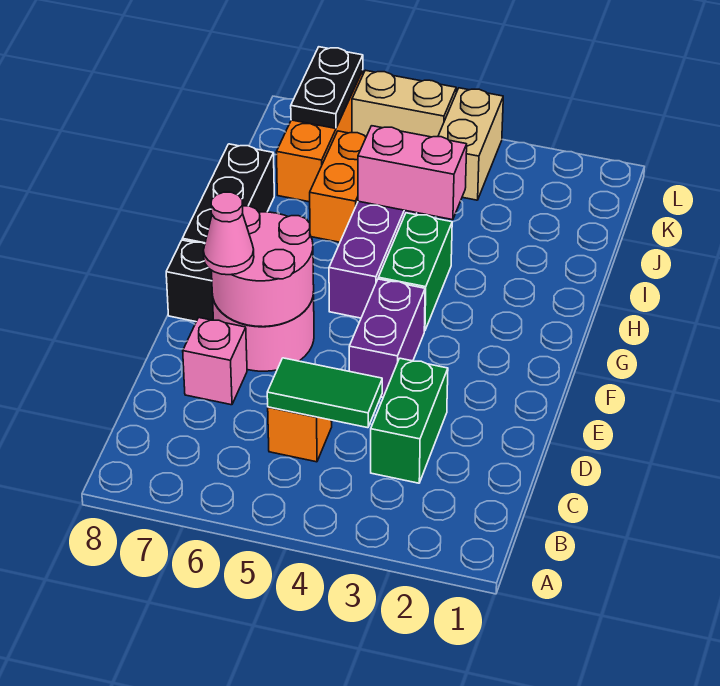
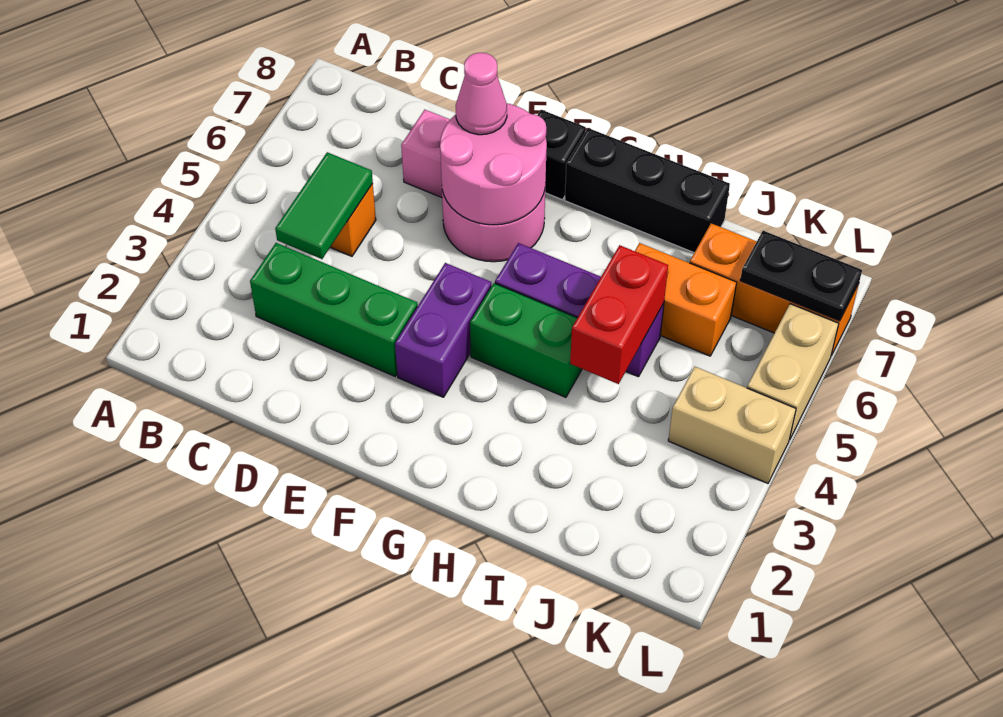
green 1x2 brick [371,358,448,483] -> green 1x3 brick [250,243,418,376]
purple 1x2 brick [349,279,425,397] -> purple 1x2 brick turned to [395,263,492,397]
pink 1x2 brick [358,126,467,220] -> red 1x2 brick [570,245,668,384]

